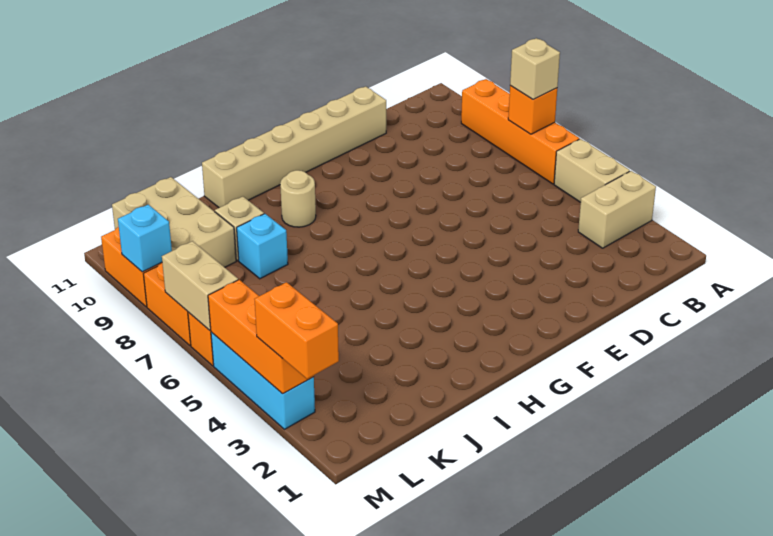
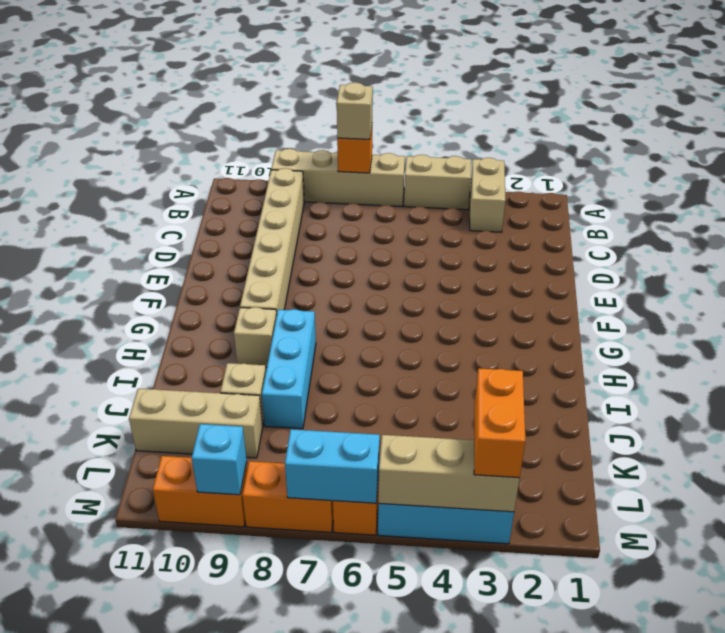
orange 1x4 brick [461,79,579,184] -> tan 1x4 brick [271,149,405,207]
tan 1x6 brick [202,86,386,208] -> tan 1x6 brick moved to [240,168,304,314]
tan 1x1 round brick [280,170,316,227] -> tan 1x1 brick [234,307,277,367]
cyan 1x1 brick [237,214,288,279] -> cyan 1x3 brick [262,309,316,429]
tan 2x3 brick [112,177,236,267] -> tan 1x3 brick [129,389,263,458]
orange 1x2 brick [254,282,339,379] -> orange 1x2 brick turned to [474,368,526,478]
orange 1x3 brick [208,280,314,394] -> tan 1x3 brick [378,435,520,512]
tan 1x2 brick [162,241,238,330] -> cyan 1x2 brick [285,429,380,503]

